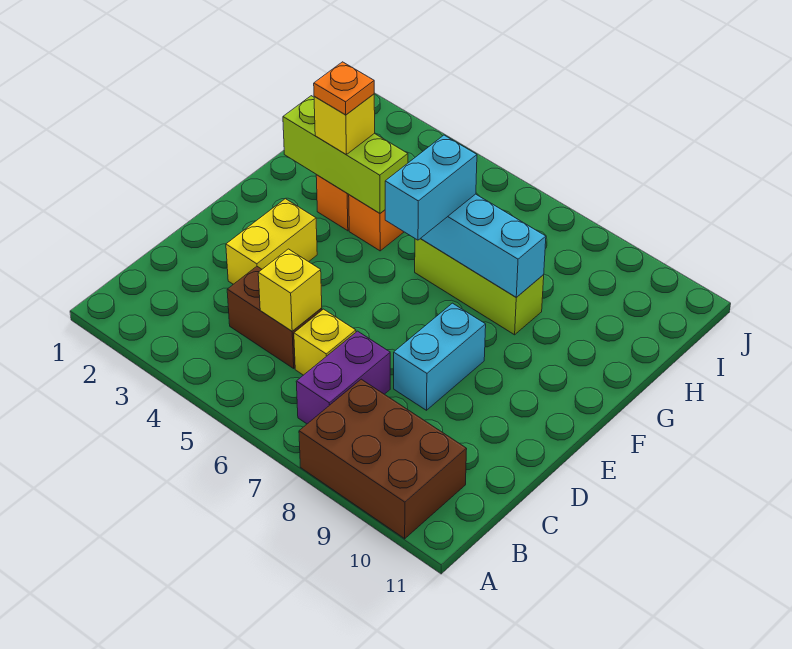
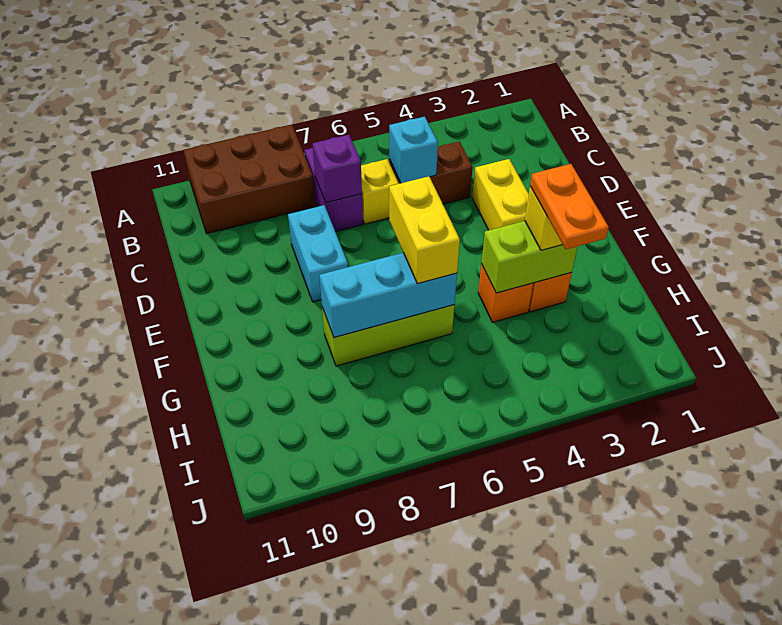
yellow 1x1 brick [258,249,322,331] -> cyan 1x1 brick [389,117,438,183]
none -> purple 1x1 brick [313,135,362,203]
cyan 1x2 brick [385,135,477,240] -> yellow 1x2 brick [389,176,460,284]
lime 1x3 brick [283,96,408,213] -> lime 1x2 brick [481,221,578,293]
orange 1x1 plate [314,62,374,115] -> orange 1x2 plate [530,164,609,249]

